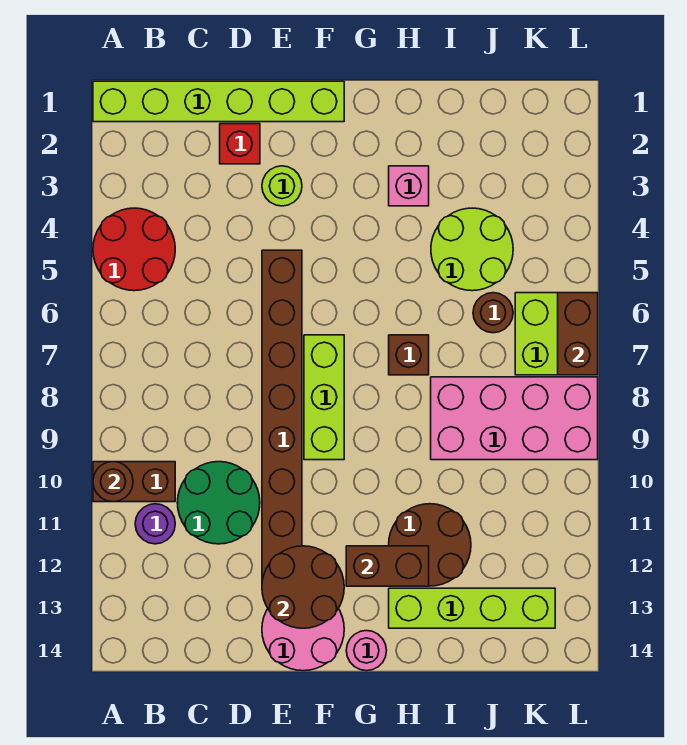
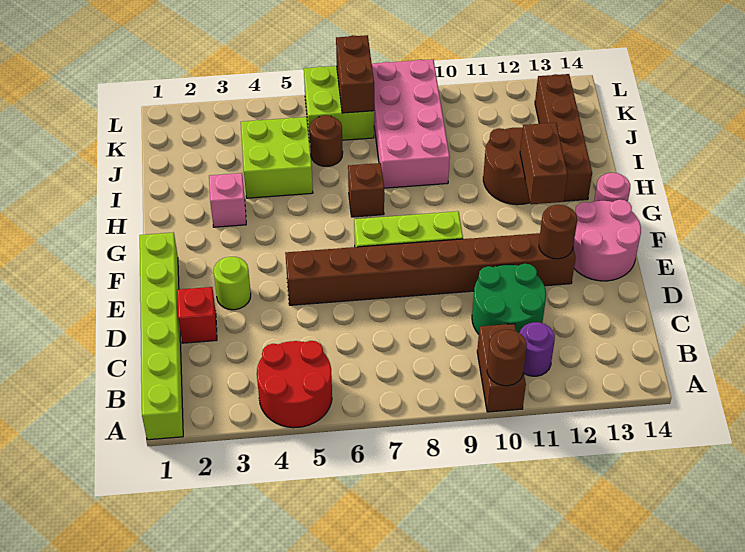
brown 2x2 round brick [262,546,344,628] -> brown 1x1 round brick [539,205,577,259]
lime 1x4 brick [389,588,555,628] -> brown 1x4 brick [535,74,592,201]
lime 2x2 round brick [431,208,513,291] -> lime 2x2 brick [241,117,313,198]
brown 1x2 brick [558,293,598,375] -> brown 1x2 brick turned to [336,35,374,113]

